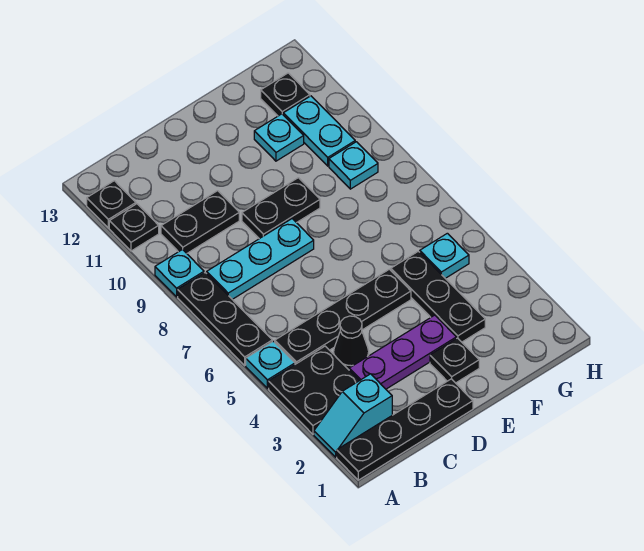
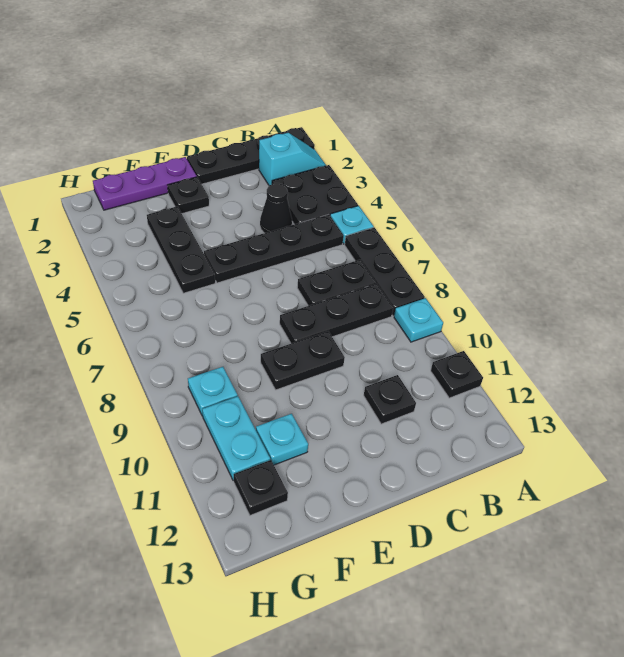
black 1x1 plate [87,181,136,228] -> black 1x1 plate moved to [364,375,416,424]
cyan 1x3 plate [207,219,314,299] -> black 1x3 plate [280,284,393,343]
black 1x2 plate [161,191,239,253] -> black 1x2 plate moved to [297,260,376,306]
purple 1x3 plate [349,315,456,389] -> purple 1x3 plate moved to [93,157,197,210]
cyan 1x1 plate [420,233,469,278] -> none

